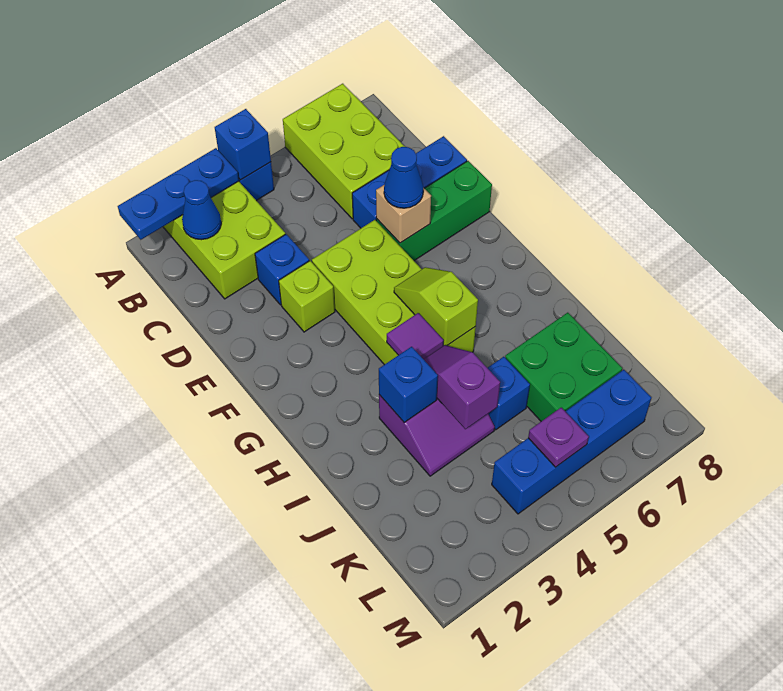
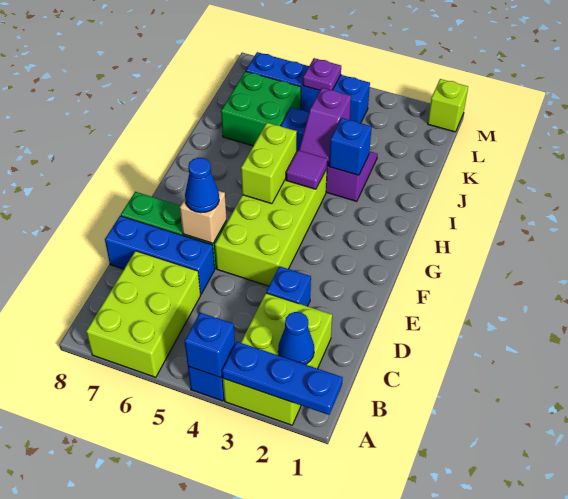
lime 1x1 brick [279,261,335,332] -> lime 1x1 brick moved to [428,79,468,132]
lime 1x2 slope [394,267,478,346] -> lime 1x2 brick [241,123,297,204]

